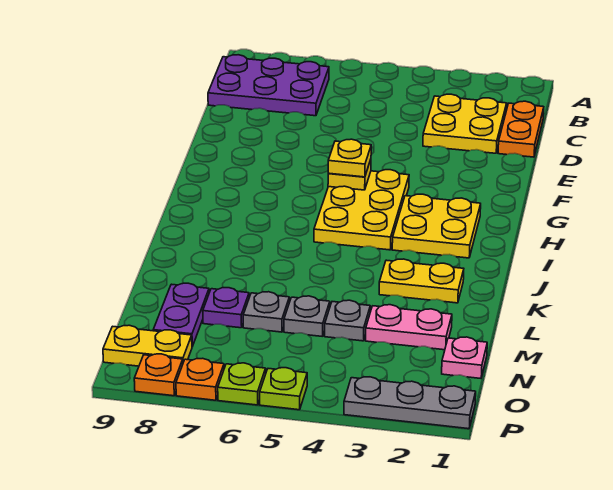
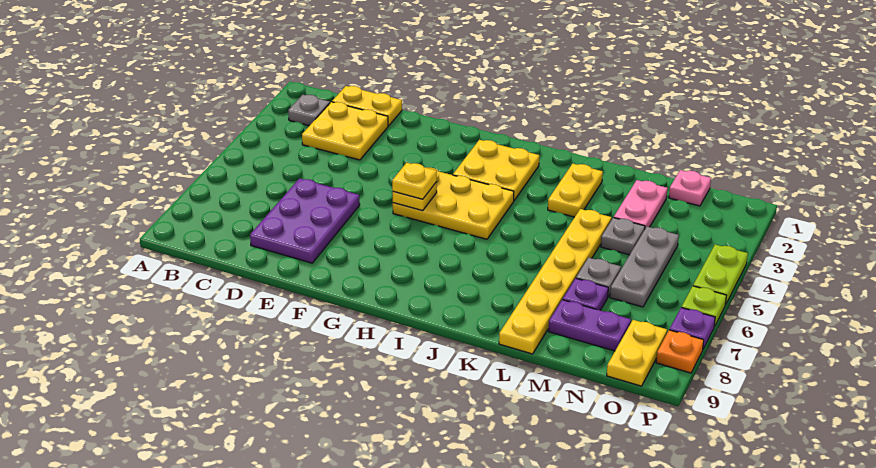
purple 2x3 plate [208,55,329,116] -> purple 2x3 plate moved to [250,179,360,263]
orange 1x2 plate [498,101,544,157] -> yellow 1x2 plate [332,86,402,126]
none -> yellow 1x6 plate [499,209,612,354]
grey 1x1 plate [284,296,330,337] -> grey 1x1 plate moved to [288,95,330,126]
grey 1x3 plate [344,377,476,429] -> grey 1x3 plate moved to [610,227,679,307]
lime 1x1 plate [260,368,307,410] -> lime 1x2 plate [693,244,748,305]
orange 1x1 plate [176,358,224,400] -> purple 1x1 plate [669,308,715,349]

